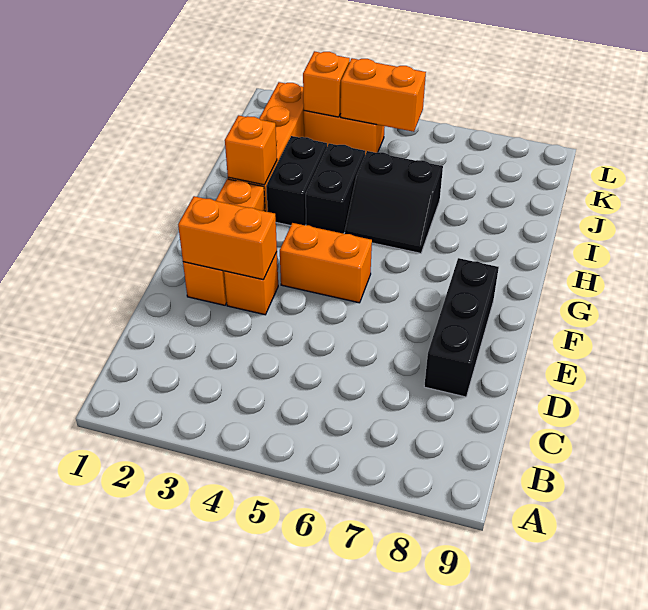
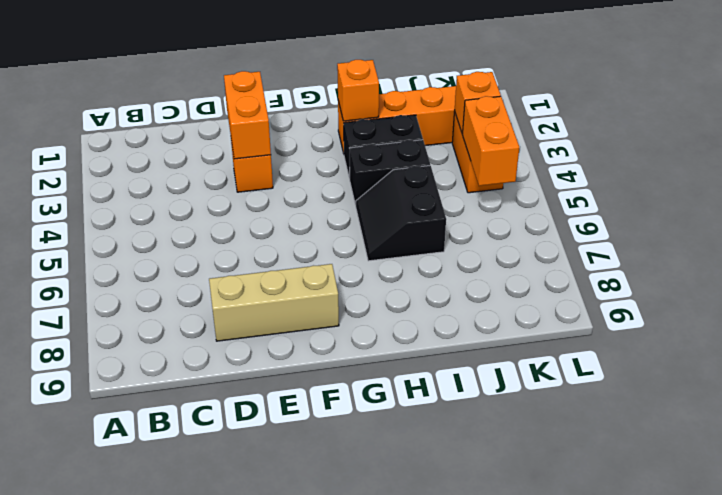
black 1x3 brick [424,258,499,397] -> tan 1x3 brick [209,264,339,341]
orange 1x3 brick [183,179,265,305] -> none
orange 1x2 brick [280,223,372,303] -> none

